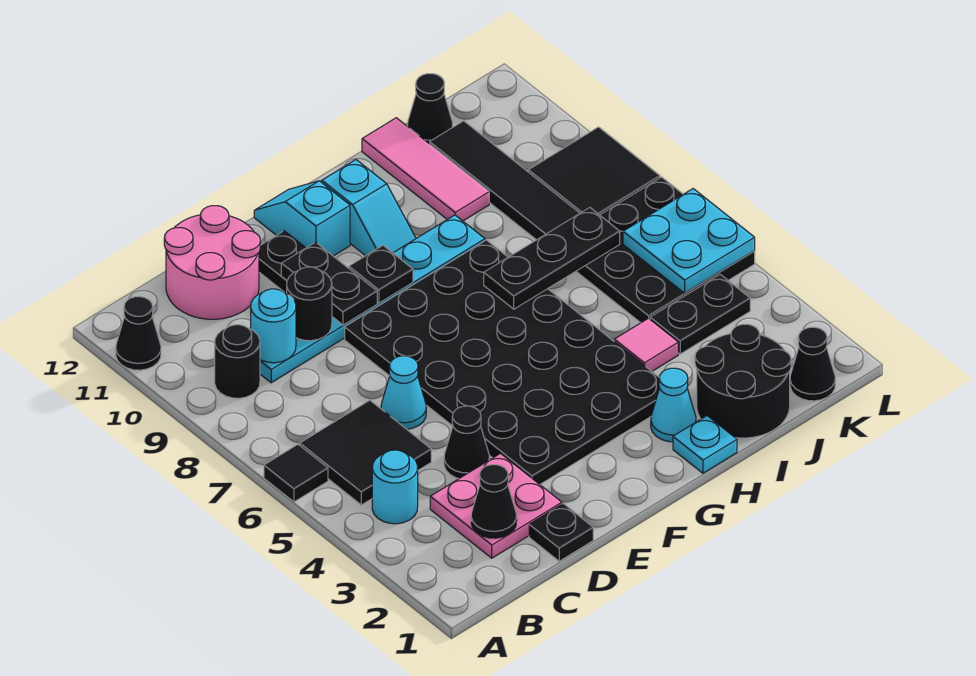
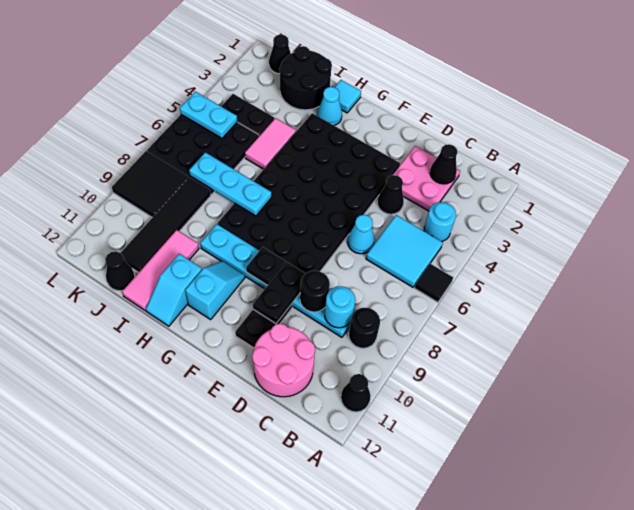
black 2x2 tile [300,400,431,505] -> cyan 2x2 tile [366,215,443,287]
black 1x1 plate [529,504,593,561] -> none
cyan 1x2 slope [254,181,350,256] -> cyan 1x2 slope moved to [146,254,202,326]
cyan 1x1 plate [673,416,737,473] -> cyan 1x1 tile [334,80,361,113]
black 1x3 plate [484,207,620,309] -> cyan 1x3 plate [189,152,272,216]
pink 1x1 tile [614,318,678,371] -> pink 1x2 tile [245,118,296,169]
cyan 2x2 plate [623,189,755,293] -> cyan 1x2 plate [180,92,237,138]

